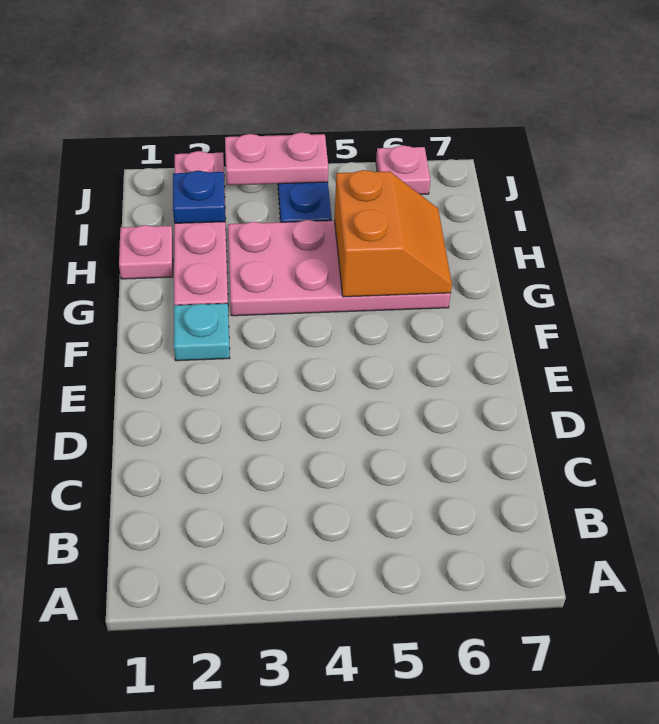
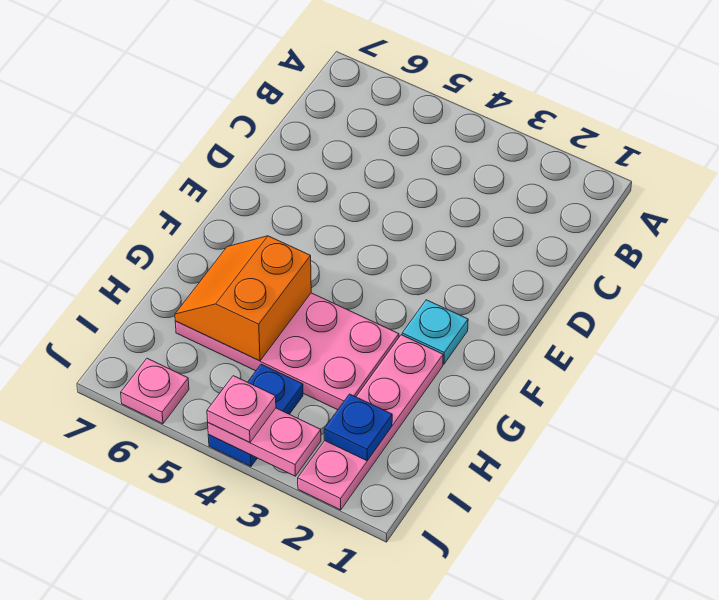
pink 1x1 plate [119,225,173,279] -> pink 1x1 plate moved to [207,376,276,443]

